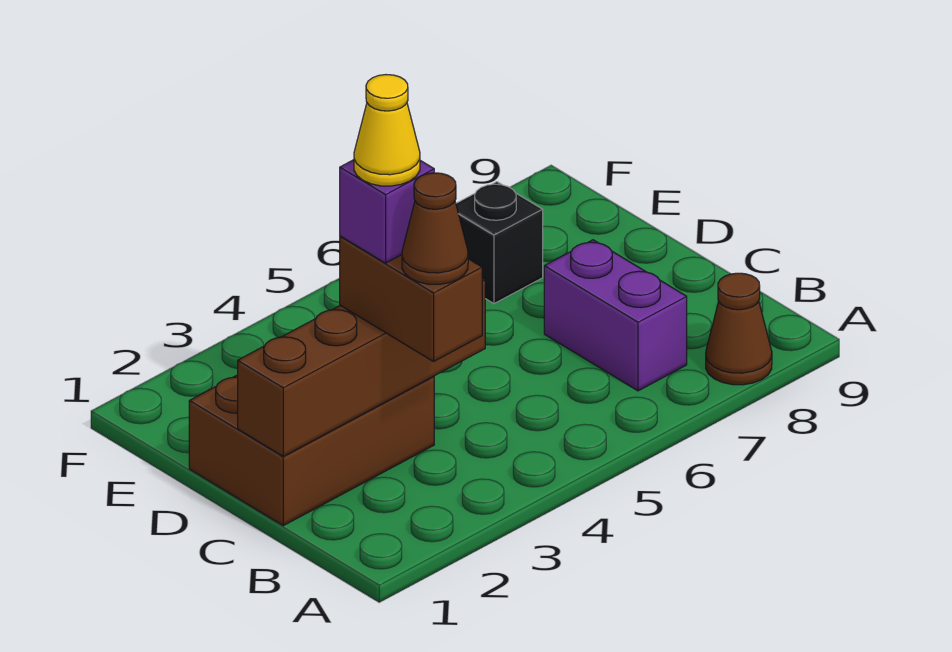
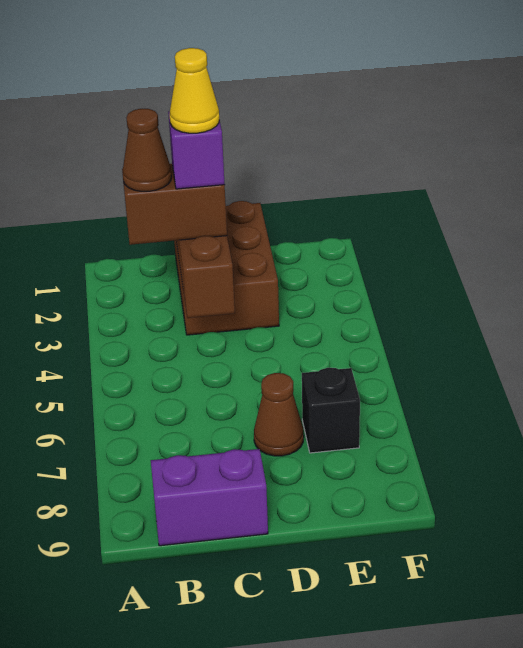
brown 1x1 cone [706,273,772,385] -> brown 1x1 cone moved to [254,373,304,456]
purple 1x2 brick [544,240,687,391] -> purple 1x2 brick moved to [151,449,268,546]

